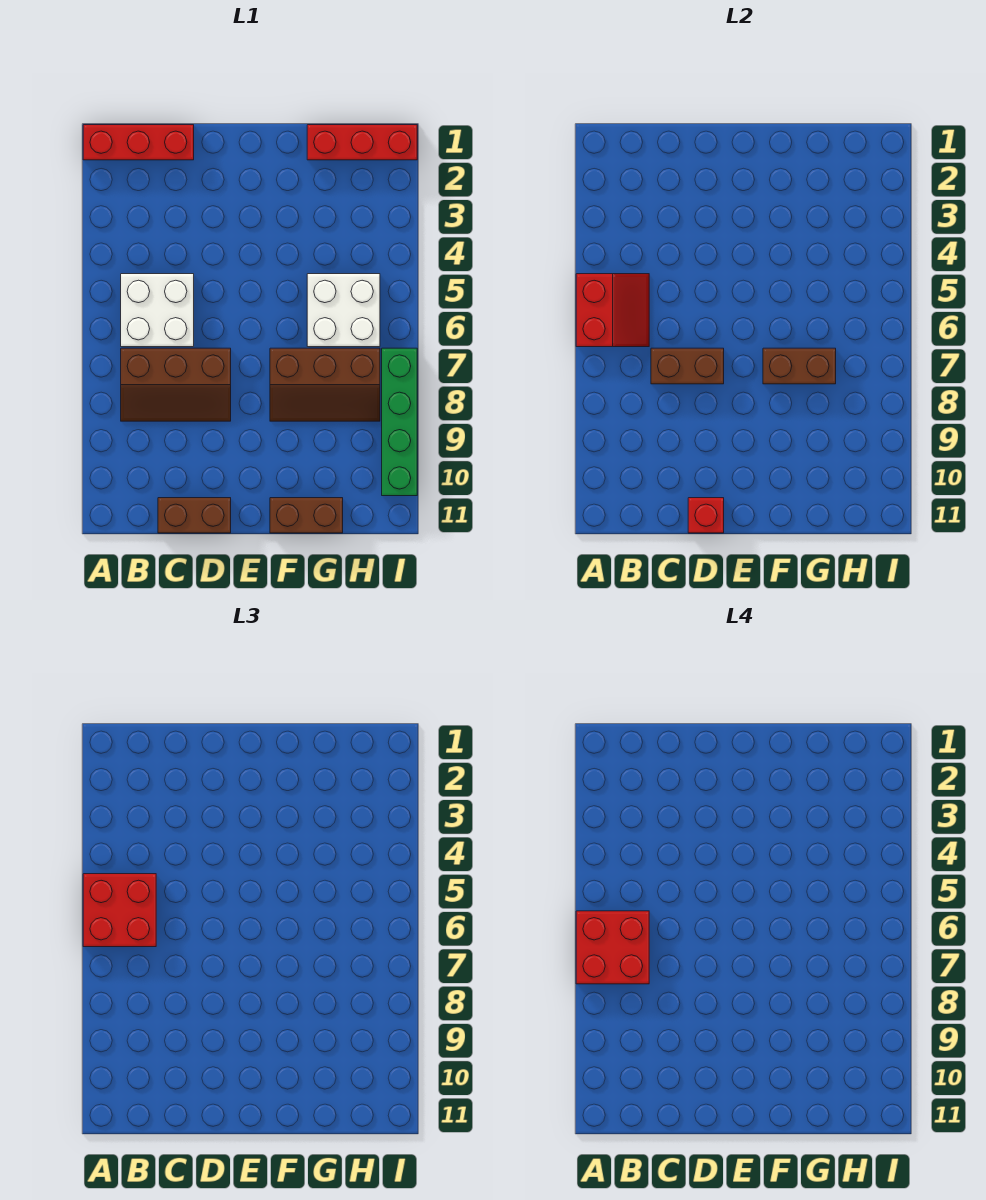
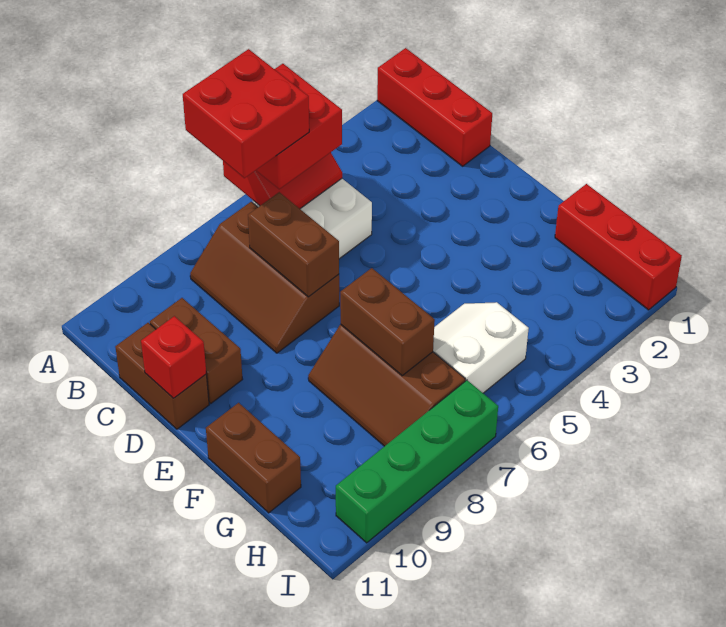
none -> brown 1x2 brick [150,298,243,403]
white 2x2 brick [307,274,380,347] -> white 2x2 slope [433,302,529,393]

